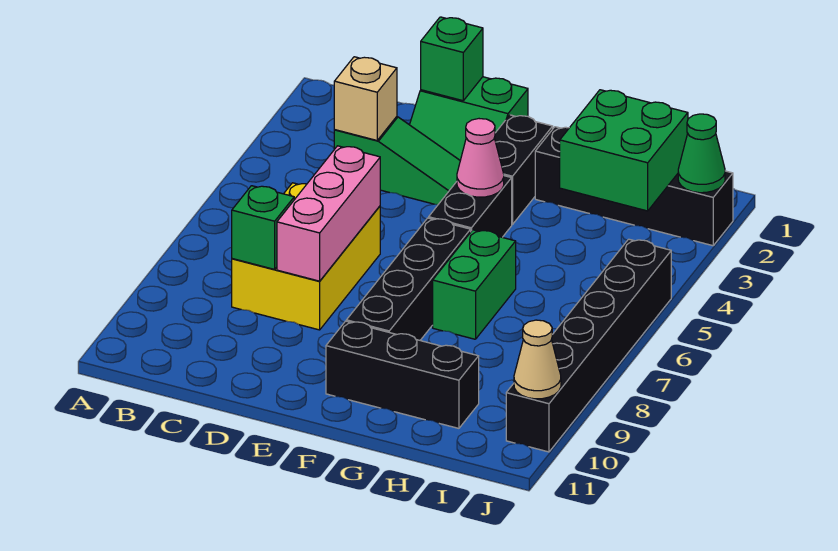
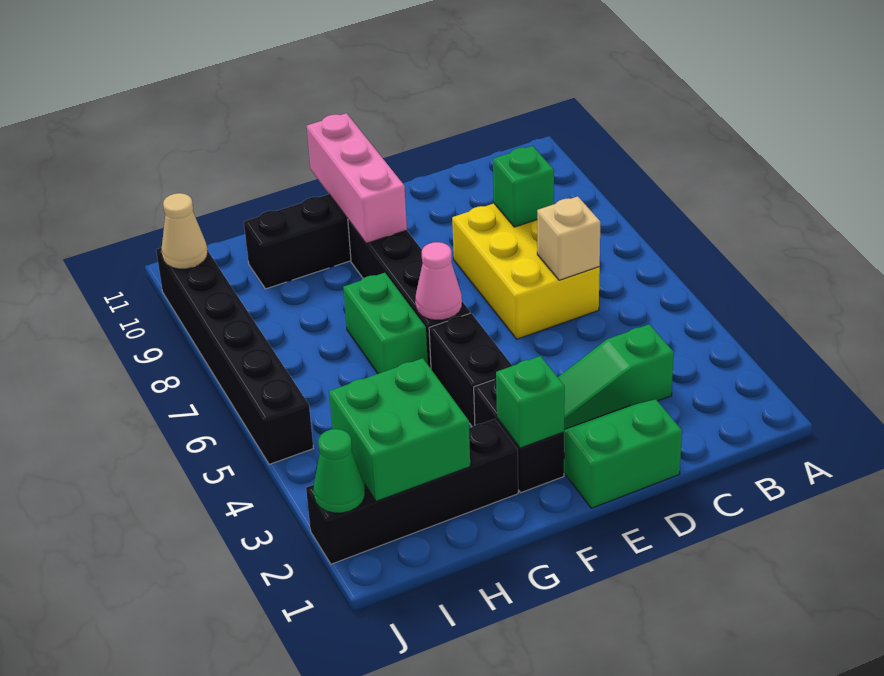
tan 1x1 brick [334,57,397,140] -> tan 1x1 brick moved to [537,196,600,280]
green 1x1 brick [421,17,483,101] -> green 1x1 brick moved to [496,356,565,448]
pink 1x3 brick [277,146,380,281] -> pink 1x3 brick moved to [307,113,407,243]
pink 1x1 cone [457,119,504,197] -> pink 1x1 cone moved to [415,242,462,320]

